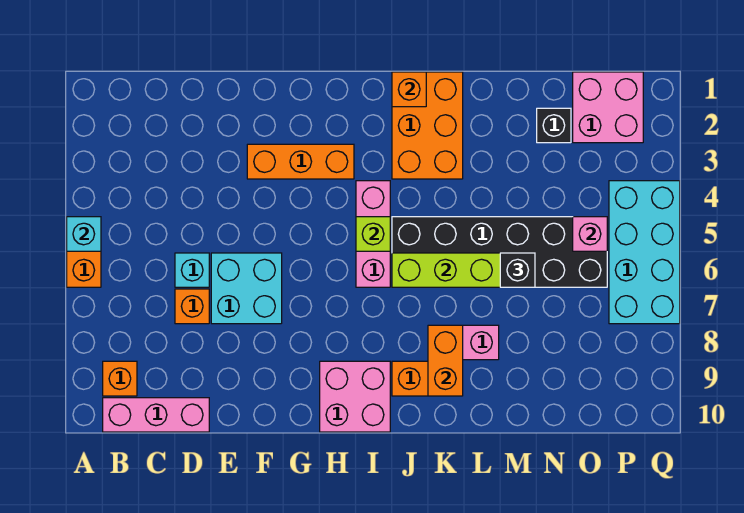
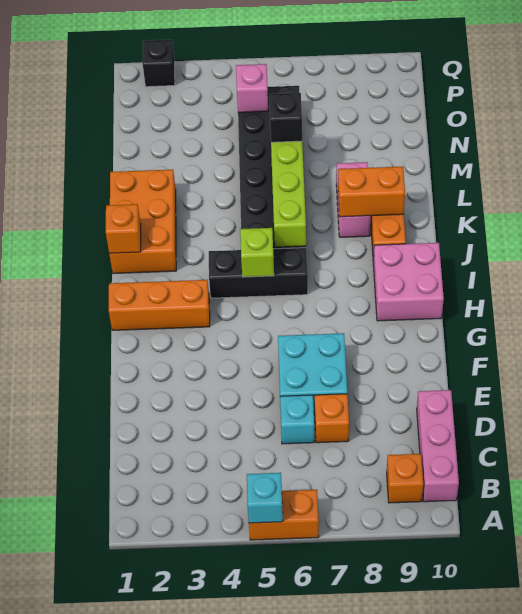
orange 1x3 brick [247,144,354,179] -> orange 1x3 brick turned to [109,280,210,330]
pink 1x3 brick [356,181,390,287] -> black 1x3 brick [209,248,308,298]
orange 2x3 brick [392,72,463,179] -> orange 2x3 brick turned to [109,170,176,274]
black 1x1 brick [537,108,571,143] -> black 1x1 brick moved to [143,40,175,87]
pink 2x2 brick [573,72,643,143] -> none
cyan 2x4 brick [609,181,680,324] -> none

